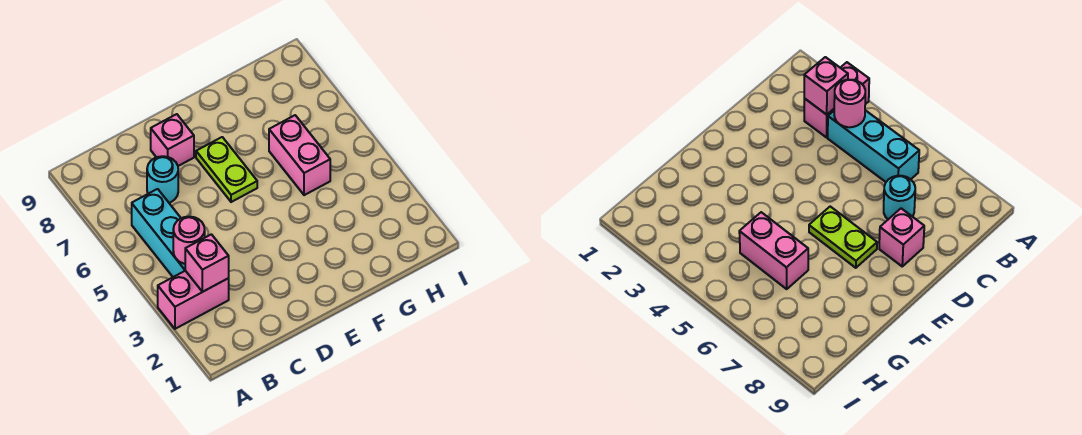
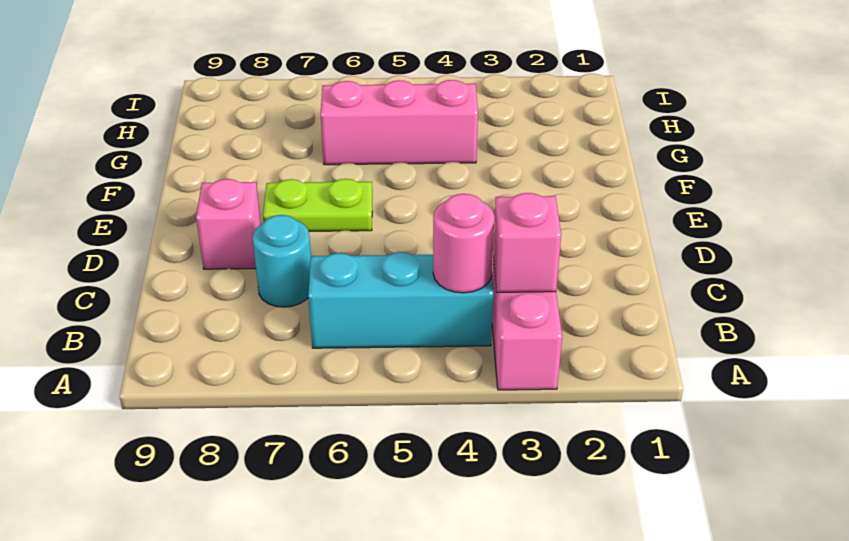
pink 1x2 brick [269,115,330,195] -> pink 1x3 brick [321,80,478,165]

